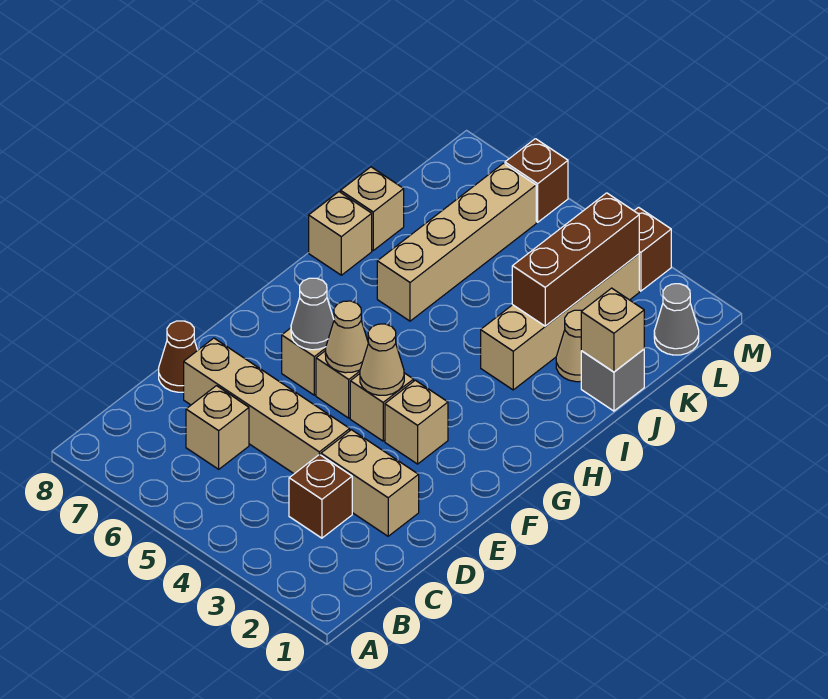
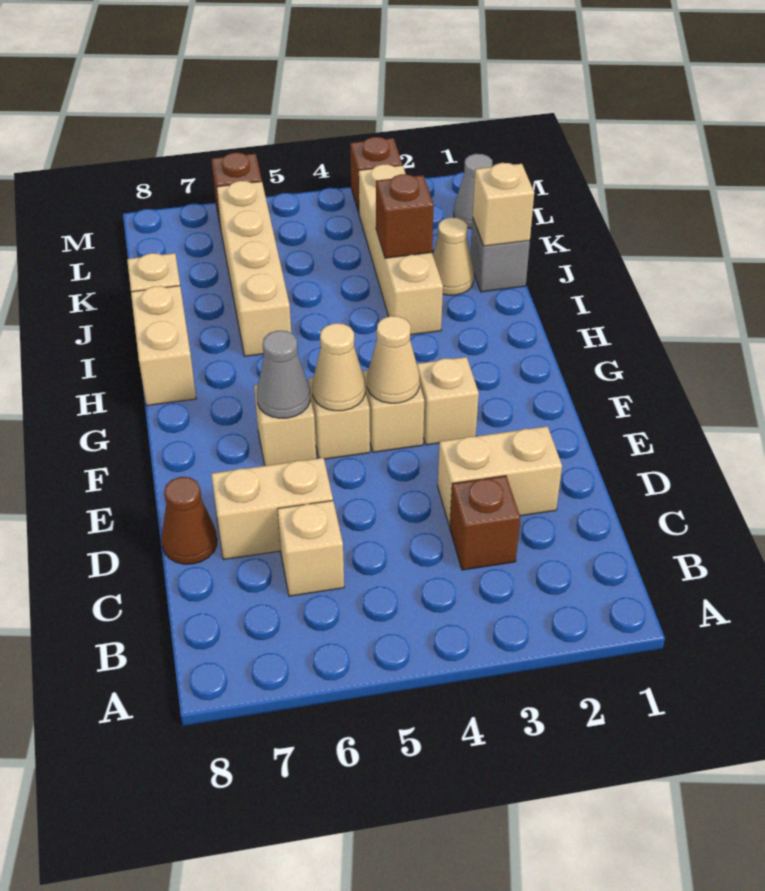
tan 1x4 brick [184,338,350,474] -> tan 1x2 brick [211,458,333,560]
tan 1x1 brick [309,192,372,275] -> tan 1x2 brick [131,286,196,405]
brown 1x3 brick [512,193,639,326] -> brown 1x1 brick [376,174,434,258]

